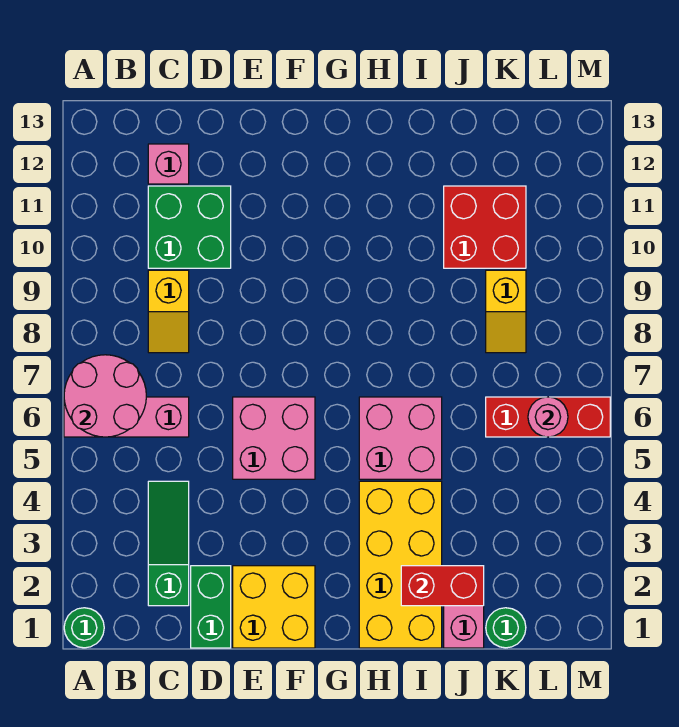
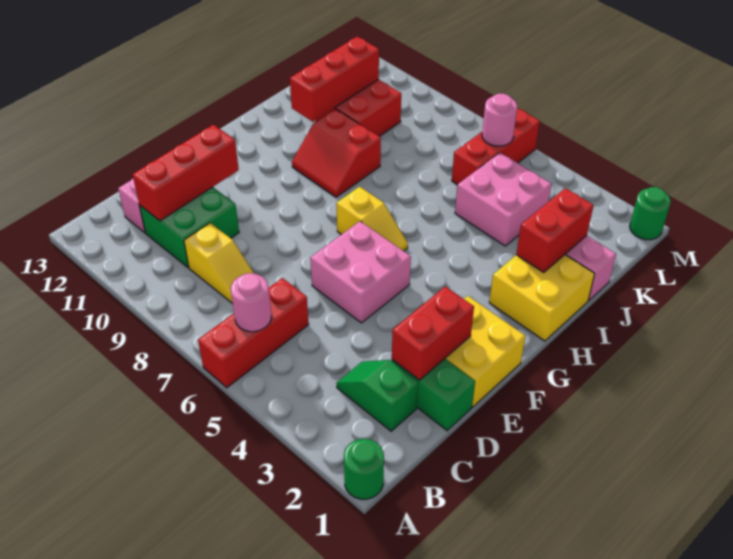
pink 1x3 brick [64,397,189,437] -> red 1x3 brick [198,278,309,388]
pink 2x2 round brick [64,355,146,437] -> pink 1x1 round brick [231,273,271,332]
green 1x3 slope [148,481,189,606] -> green 1x2 slope [337,360,418,431]
none -> red 1x3 brick [133,125,239,221]
none -> red 1x2 brick [392,286,474,380]
yellow 2x4 brick [359,481,442,648] -> yellow 2x2 brick [489,255,595,341]
pink 2x2 brick [359,397,442,479] -> pink 2x2 brick moved to [455,153,552,246]
none -> red 2x2 slope [292,109,381,197]
none -> red 1x3 brick [290,36,379,122]
green 1x1 round brick [486,608,526,648] -> green 1x1 round brick moved to [630,187,671,240]
yellow 1x2 slope [486,270,526,353] -> yellow 1x2 slope moved to [336,187,408,251]

